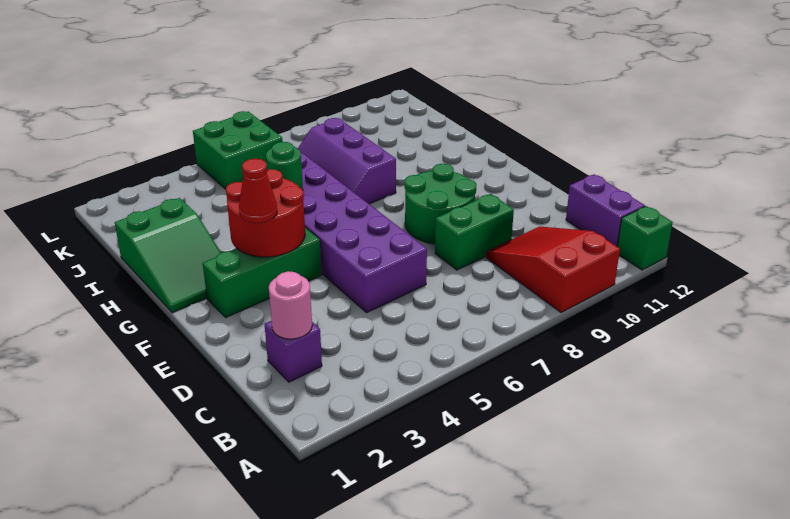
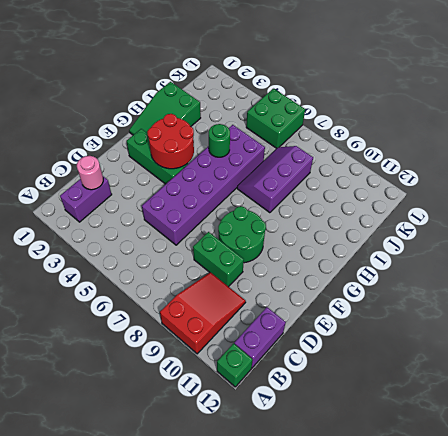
purple 1x1 brick [264,321,322,382] -> purple 1x2 brick [60,176,112,222]
red 1x1 cone [239,159,277,223] -> none

